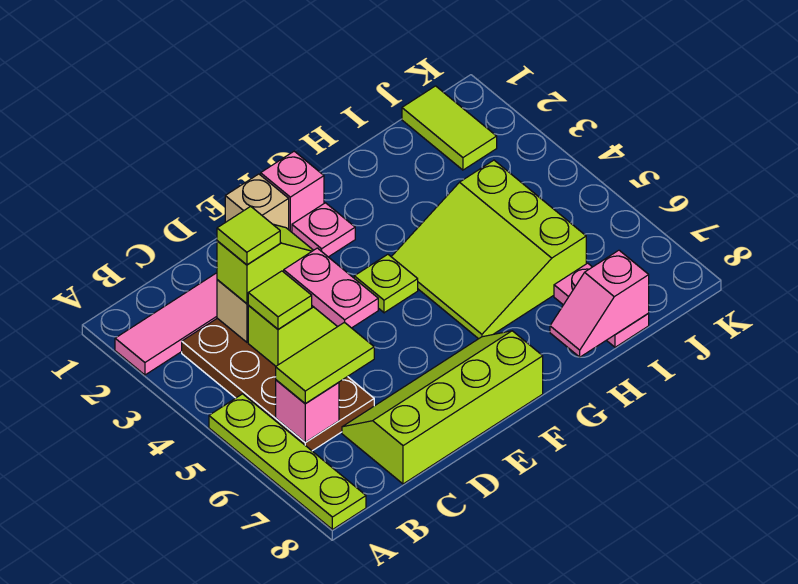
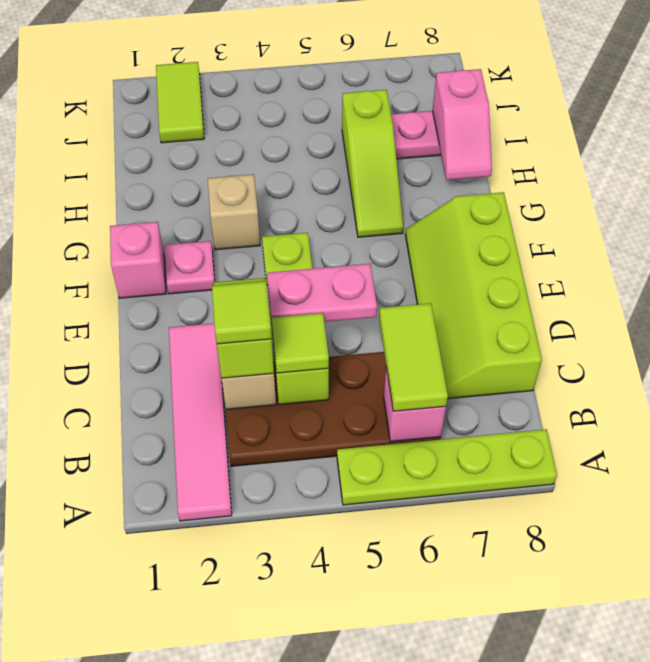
tan 1x1 brick [225,174,289,230] -> tan 1x1 brick moved to [208,174,260,250]
lime 3x3 slope [392,160,586,339] -> lime 1x3 slope [342,90,403,237]
lime 1x2 tile [402,86,497,170] -> lime 1x2 tile turned to [156,62,204,143]

